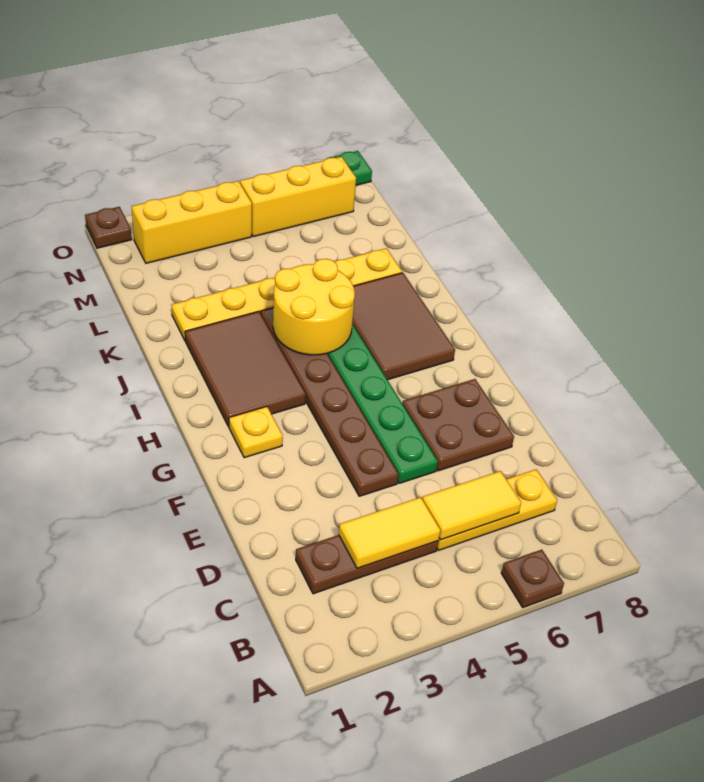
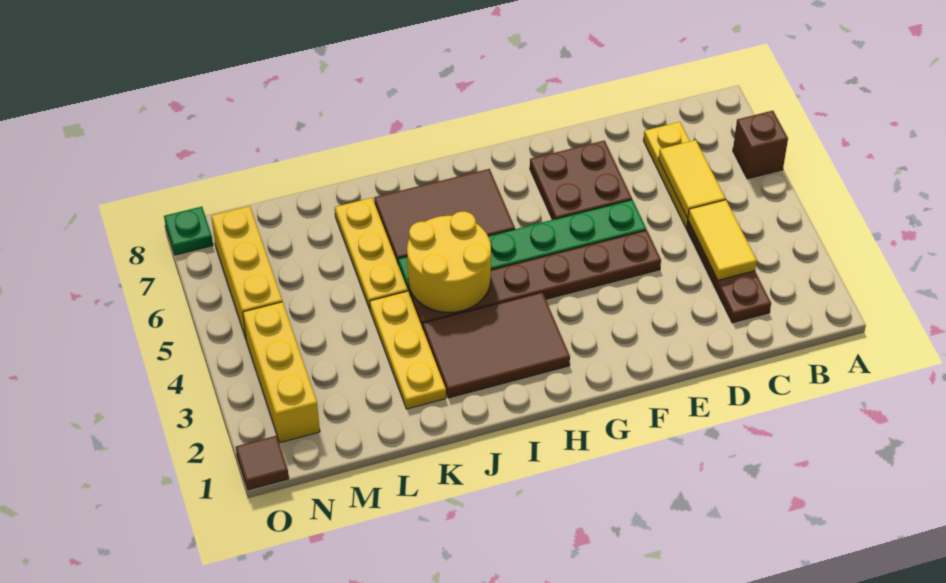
brown 1x1 plate [501,550,564,607] -> brown 1x1 brick [733,111,788,179]
yellow 1x1 plate [229,407,283,458] -> none
brown 1x1 plate [85,207,132,248] -> brown 1x1 tile [236,436,289,490]

